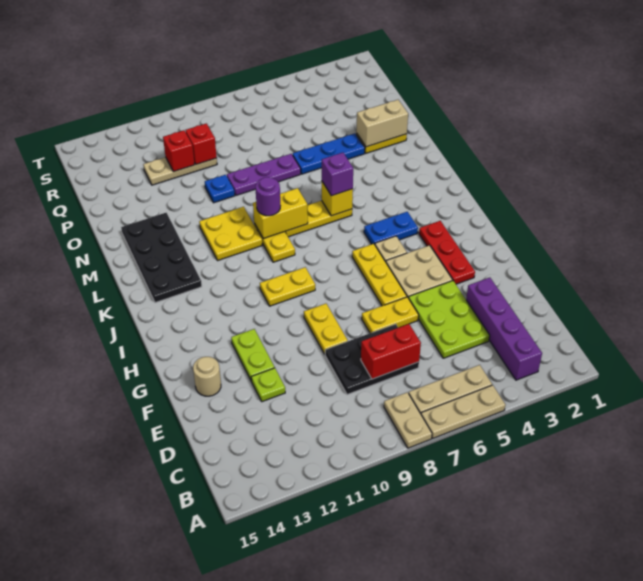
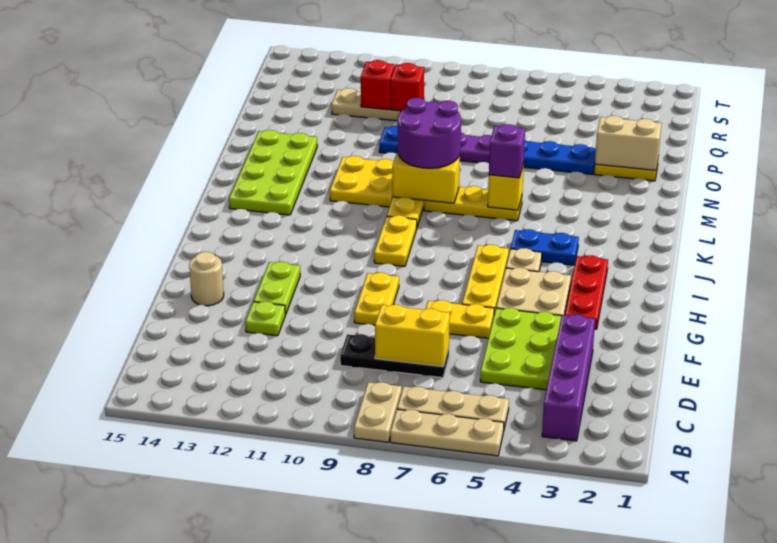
black 2x3 plate [325,324,419,395] -> black 1x3 plate [340,334,449,378]
red 1x2 brick [361,324,421,379] -> yellow 1x2 brick [375,304,450,367]
yellow 1x2 plate [260,267,315,306] -> yellow 1x2 plate turned to [374,215,417,266]
black 2x4 plate [121,213,202,303] -> lime 2x4 plate [229,130,317,215]
purple 1x1 round brick [255,177,280,216] -> purple 2x2 round brick [398,98,461,168]

